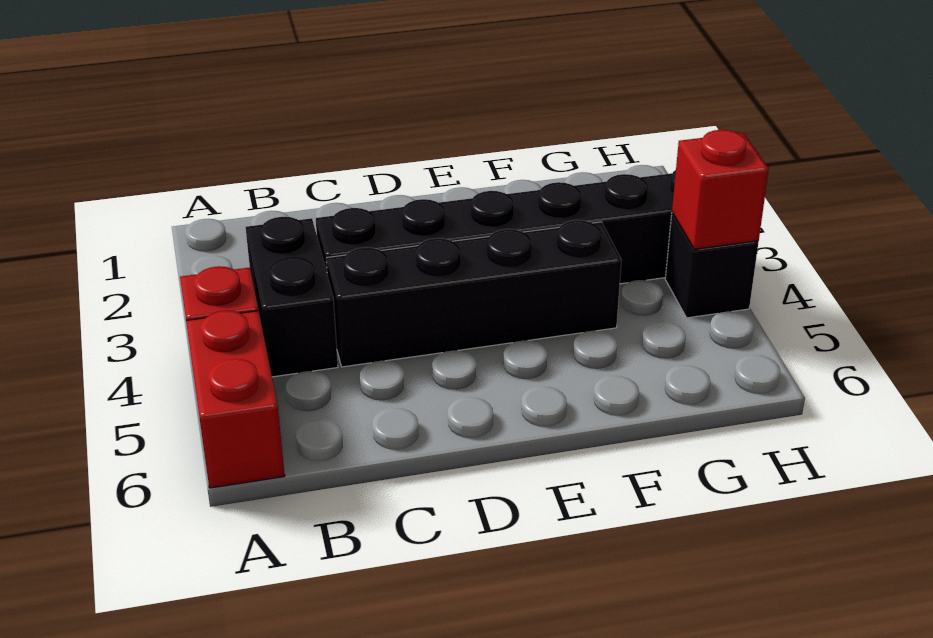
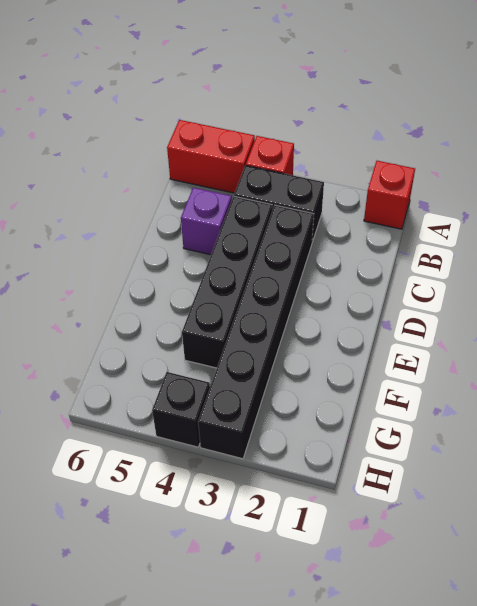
none -> purple 1x1 brick [181,188,232,255]
red 1x1 brick [672,130,769,249] -> red 1x1 brick moved to [364,161,415,229]

